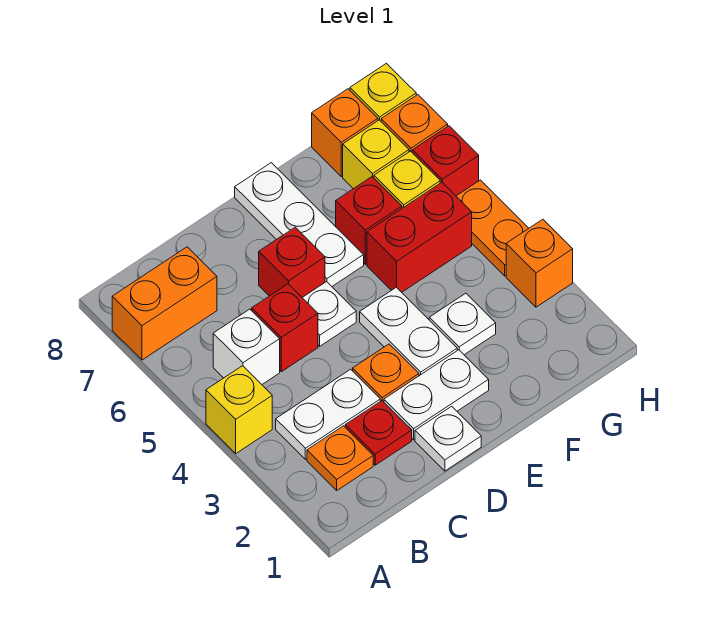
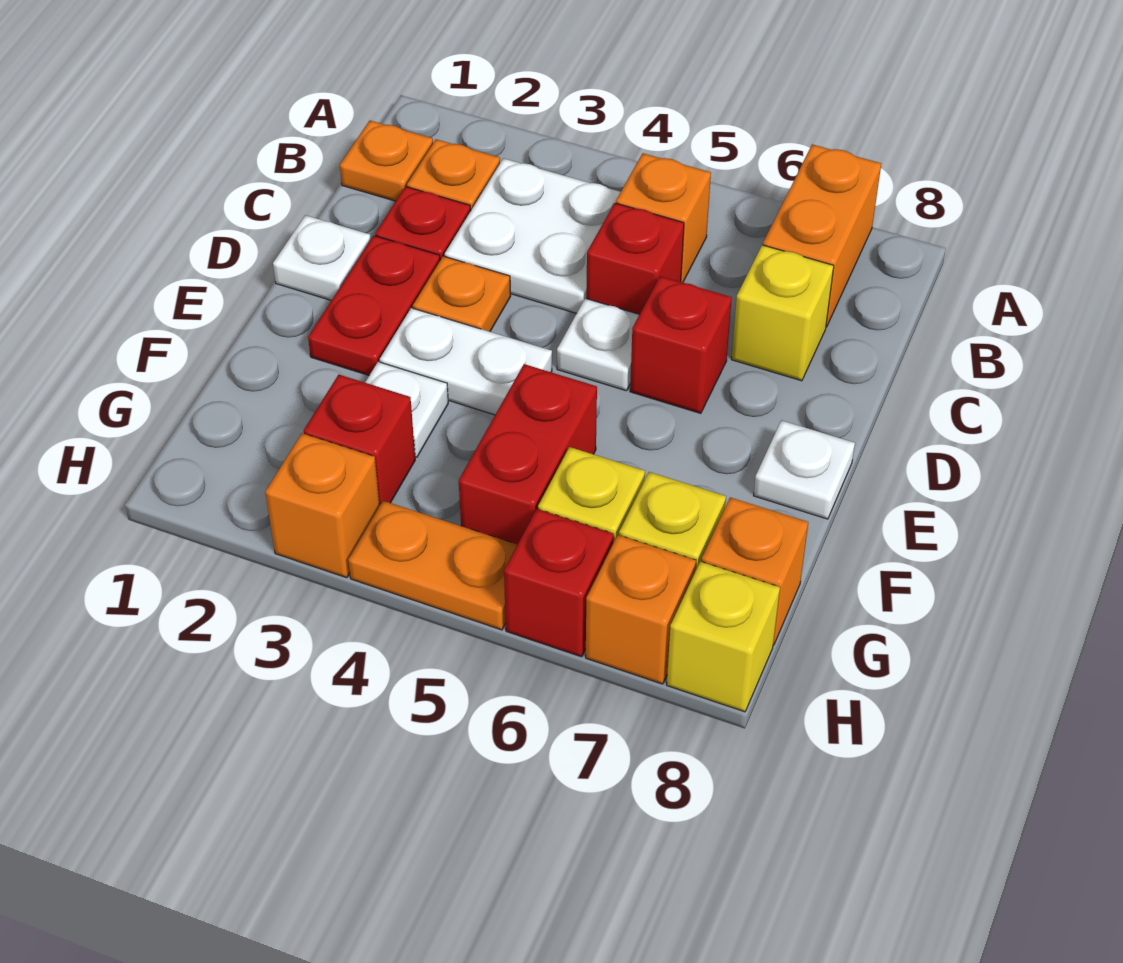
yellow 1x1 brick [206,366,272,453] -> yellow 1x1 brick moved to [731,245,834,381]
none -> orange 1x1 plate [340,121,433,201]
white 1x2 plate [276,369,380,459] -> white 2x2 plate [445,158,620,313]
white 1x1 brick [213,309,280,384] -> orange 1x1 brick [616,153,711,283]
white 1x2 plate [384,350,489,440] -> red 1x2 plate [308,236,440,375]
white 1x3 plate [235,163,364,286] -> white 1x1 plate [754,420,855,519]
red 1x1 brick [336,177,402,264] -> red 1x1 brick moved to [304,375,415,504]

